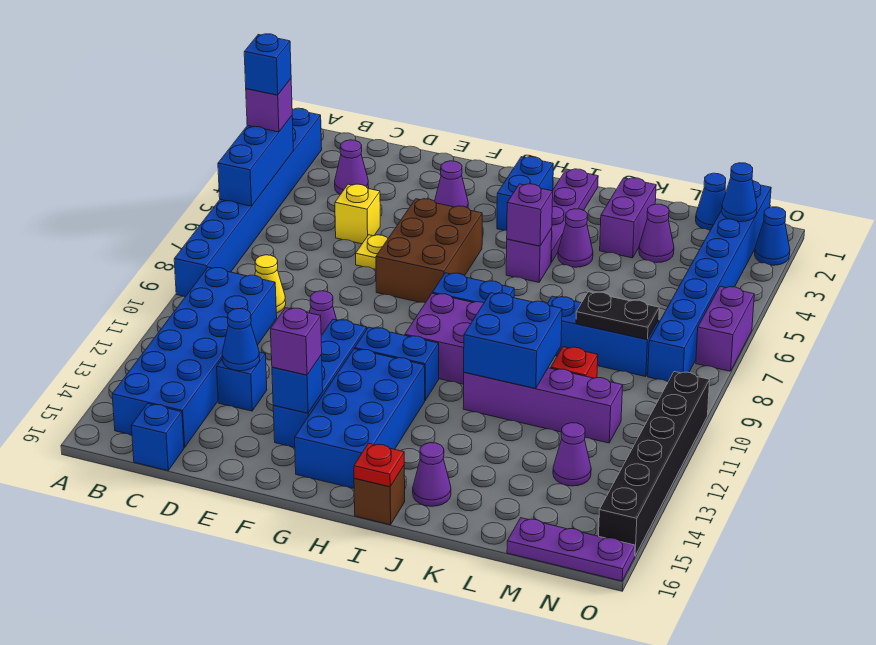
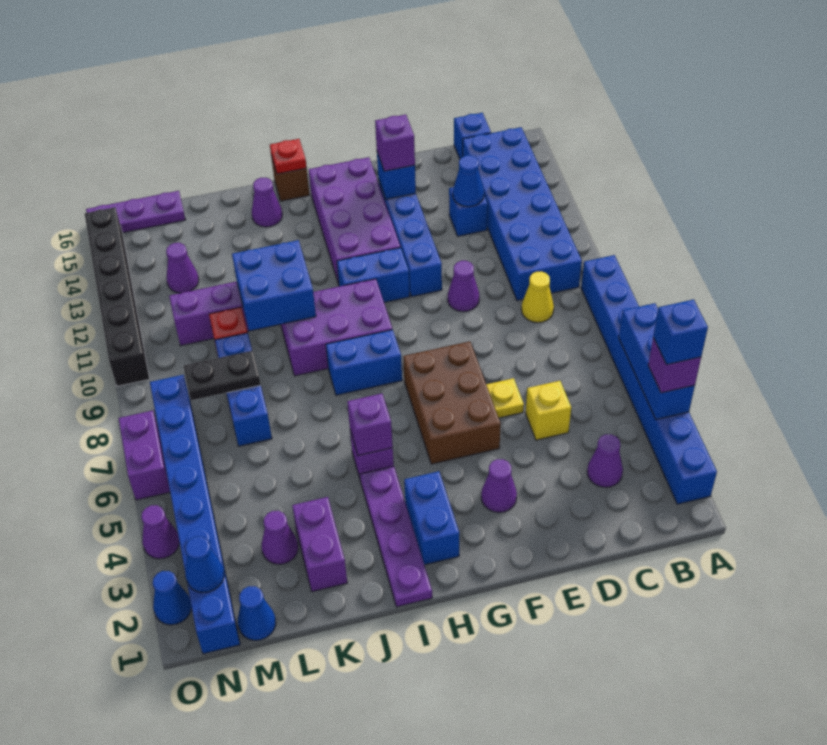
blue 2x4 brick [295,349,425,488] -> purple 2x4 brick [309,157,400,284]
purple 1x1 cone [558,209,593,267] -> purple 1x1 cone moved to [141,505,179,559]
blue 1x3 brick [547,296,659,377] -> blue 1x3 brick turned to [215,333,272,446]

